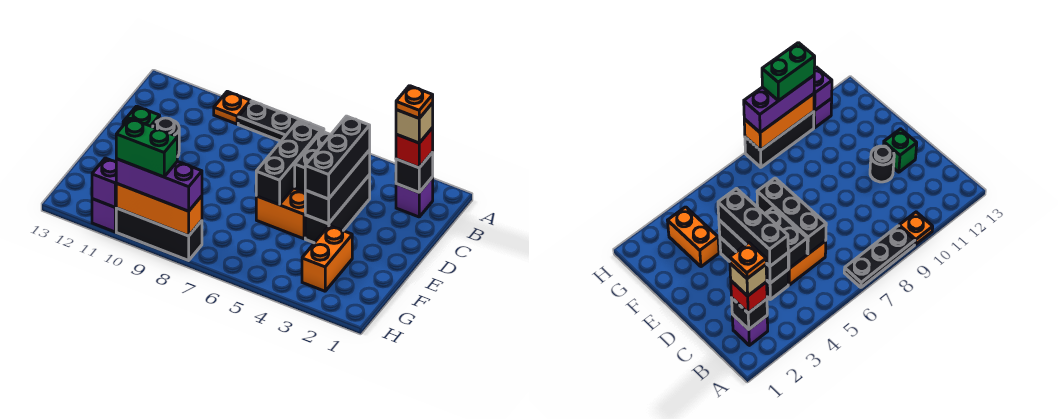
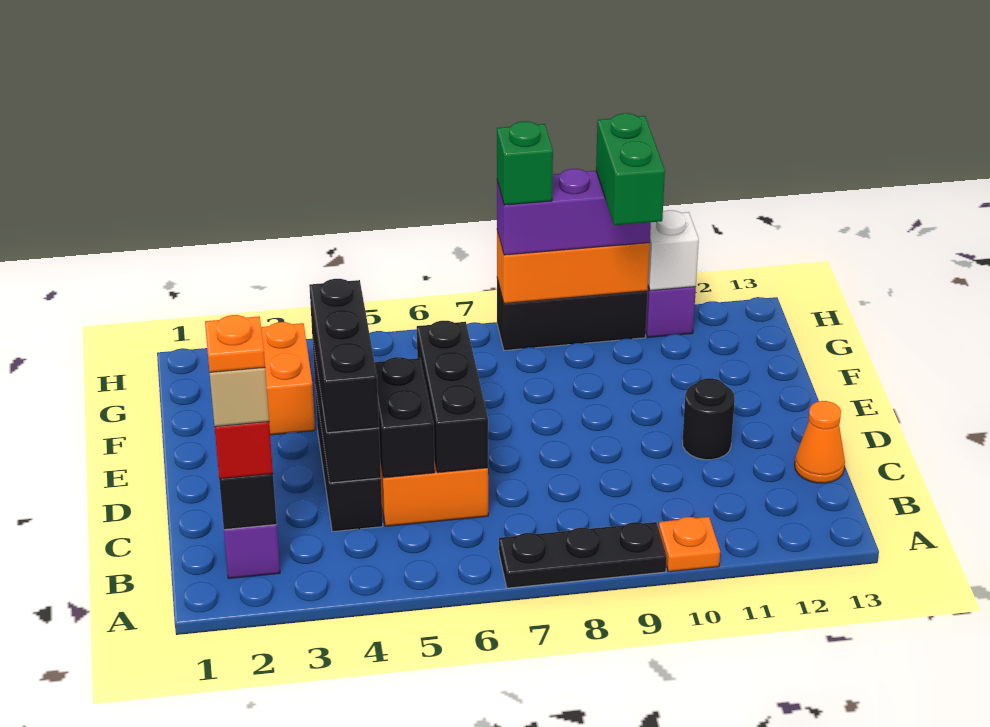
none -> orange 1x1 cone [795,401,845,483]
green 1x1 brick [123,106,160,127] -> green 1x1 brick moved to [497,121,553,205]
green 1x2 brick [116,118,177,177] -> green 1x2 brick turned to [596,113,665,225]
purple 1x1 brick [92,158,116,207] -> white 1x1 brick [648,210,699,291]

